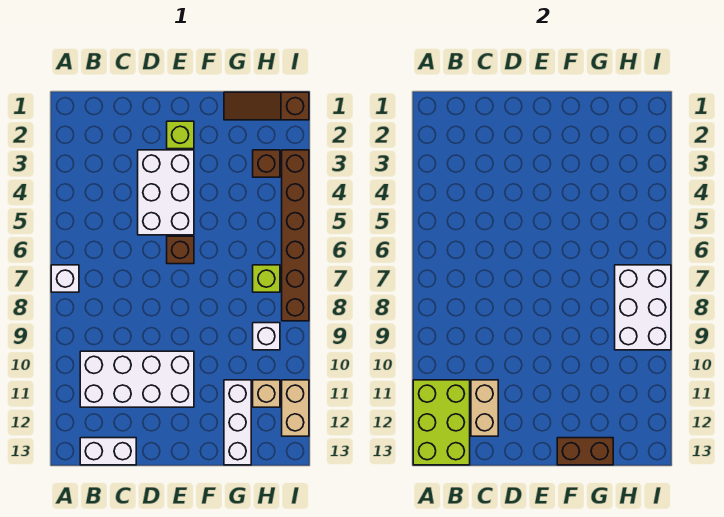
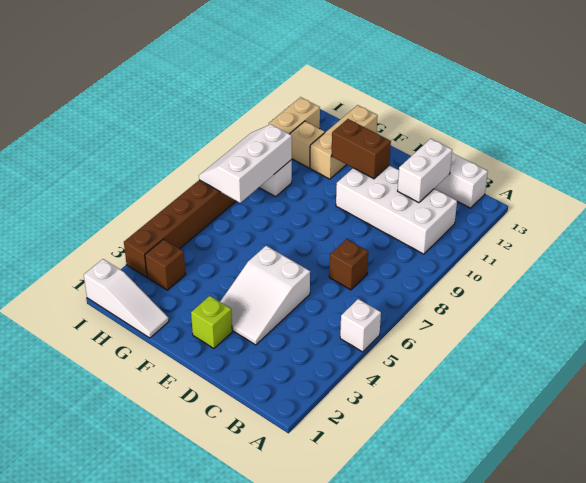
white 1x1 brick [51,265,79,292] -> white 1x1 brick moved to [340,299,381,352]
lime 2x3 brick [413,380,470,465] -> none
tan 1x2 brick [471,380,498,436] -> white 1x2 brick [398,139,452,203]
white 2x3 brick [138,150,194,235] -> white 2x3 slope [220,246,310,345]
brown 1x1 brick [167,236,194,264] -> brown 1x1 brick moved to [329,239,368,290]
brown 1x2 brick [557,438,613,465] -> brown 1x2 brick moved to [332,119,391,179]
brown 1x3 slope [224,92,309,120] -> white 1x3 slope [84,259,169,338]
white 1x3 brick [224,380,251,465] -> tan 1x3 brick [310,105,378,179]
lime 1x1 brick [253,265,280,292] -> none
white 2x3 brick [615,265,671,350] -> white 2x3 slope [199,124,292,203]

